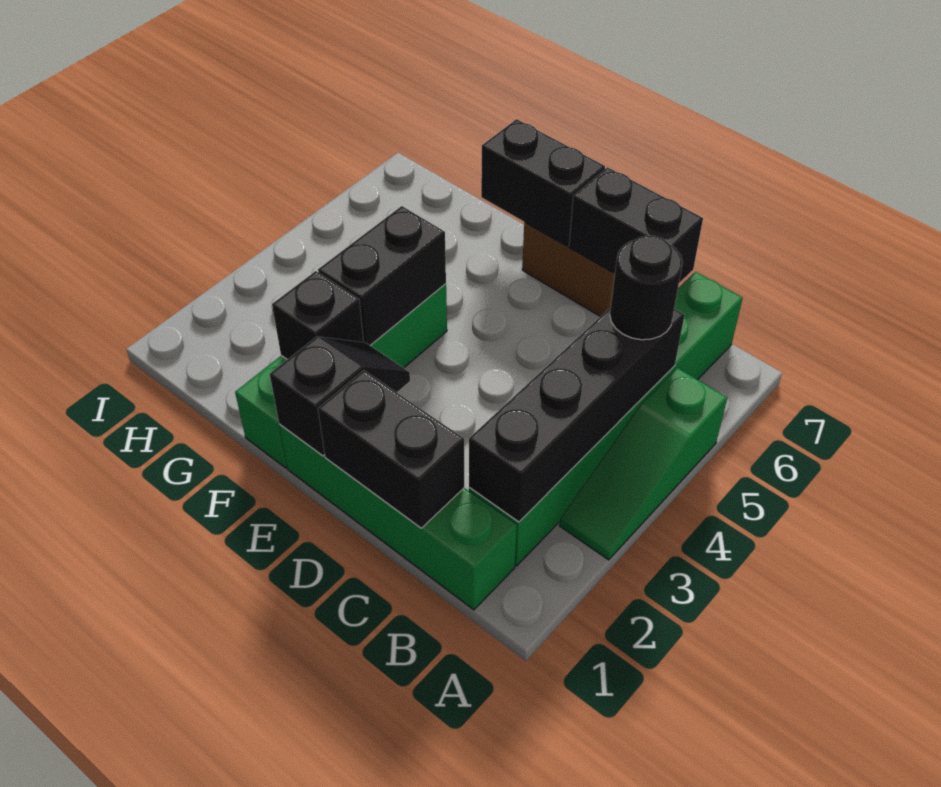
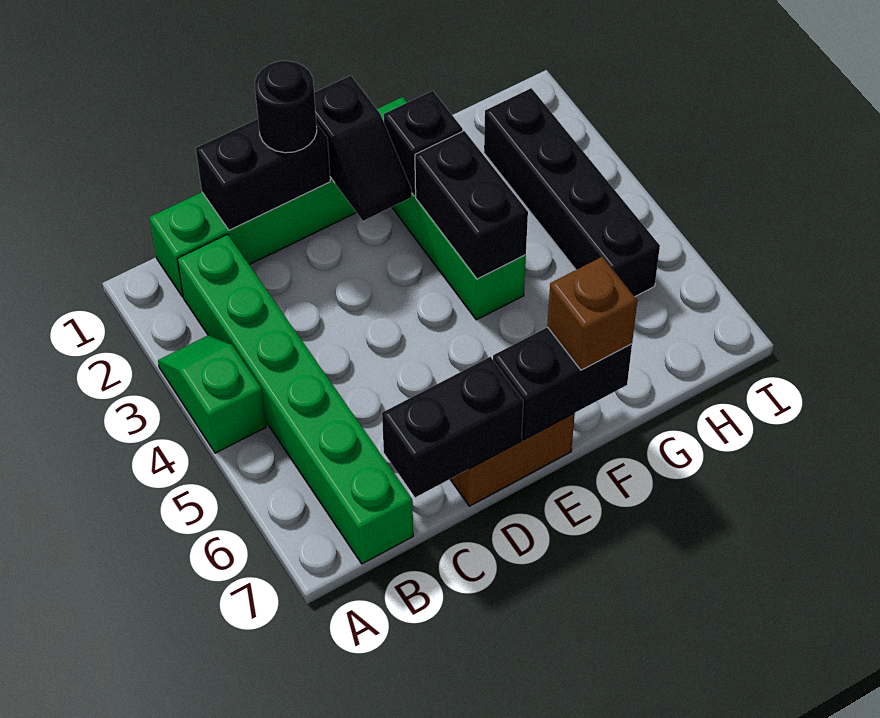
green 1x3 slope [560,368,727,560] -> green 1x2 slope [158,335,266,453]
black 1x4 brick [469,307,685,522] -> black 1x4 brick moved to [484,88,660,297]
black 1x1 round brick [610,236,683,340] -> black 1x1 round brick moved to [255,61,317,153]
none -> brown 1x1 brick [547,257,637,370]

